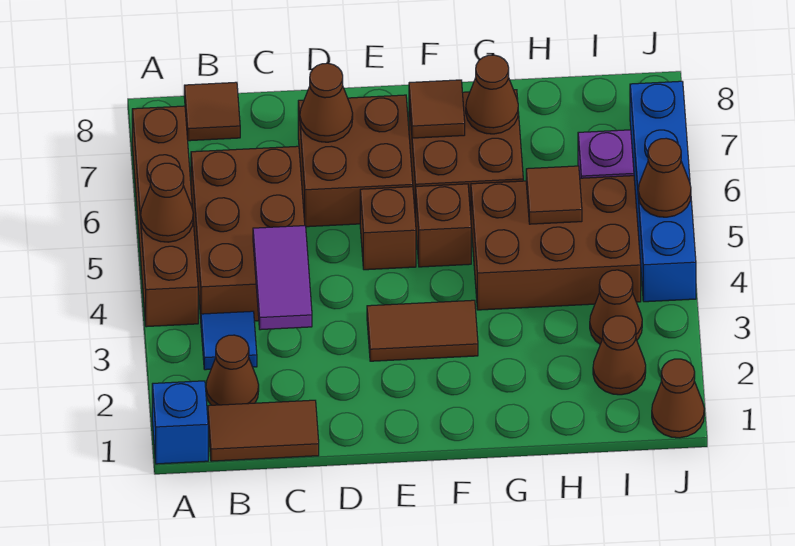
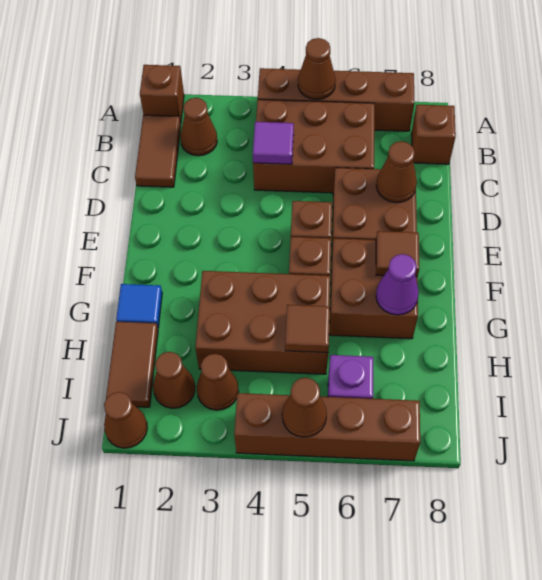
blue 1x1 brick [152,381,208,464] -> brown 1x1 brick [140,65,184,123]
blue 1x1 tile [201,311,257,370] -> blue 1x1 tile moved to [116,284,162,328]
brown 1x1 tile [184,82,240,141] -> brown 1x1 brick [411,105,456,164]
purple 1x2 tile [253,226,312,330] -> purple 1x1 tile [253,122,294,164]
brown 1x2 tile [367,300,478,361] -> brown 1x2 tile moved to [106,322,158,407]
brown 2x3 brick [471,176,641,310] -> brown 2x3 brick turned to [195,271,330,374]
brown 1x1 cone [466,55,518,134] -> purple 1x1 cone [376,254,419,315]
blue 1x4 brick [630,81,696,302] -> brown 1x4 brick [234,393,420,461]

